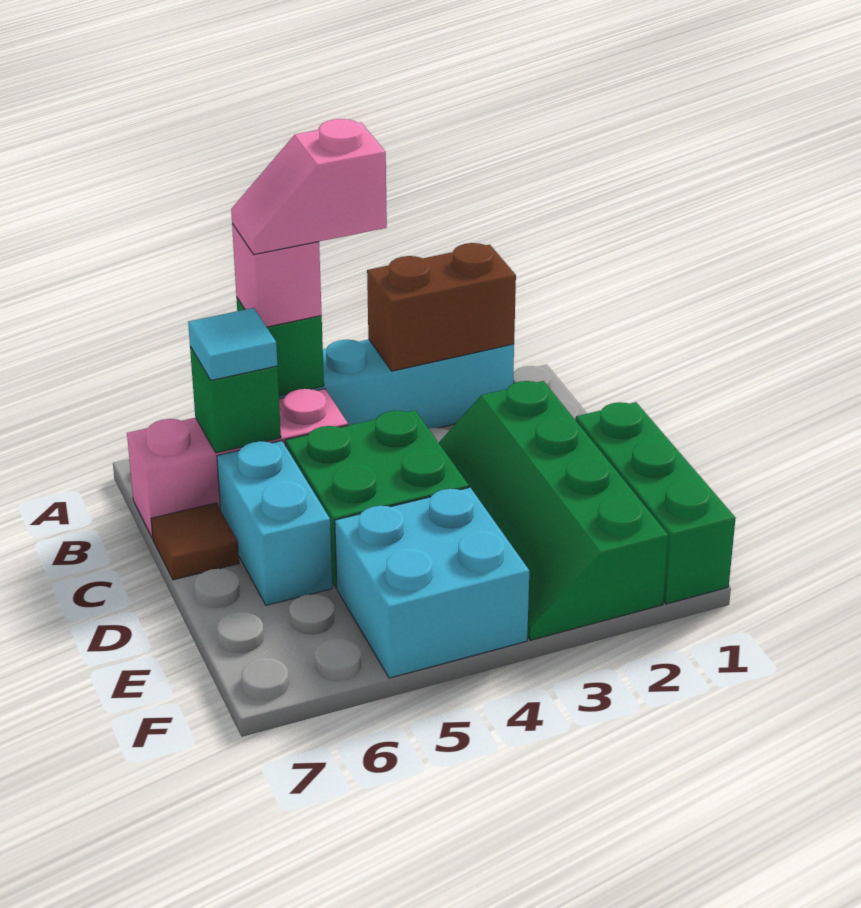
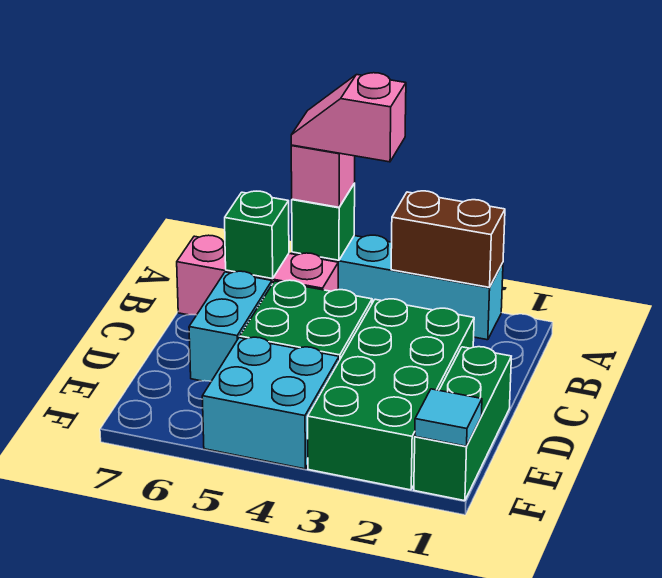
cyan 1x1 tile [188,308,277,380] -> cyan 1x1 tile moved to [415,389,482,446]
green 2x4 slope [439,381,668,640] -> green 2x4 brick [308,299,474,490]
brown 1x1 tile [151,503,239,580] -> none

